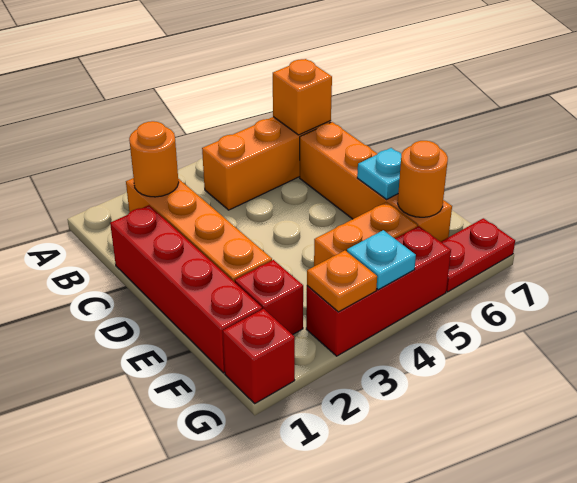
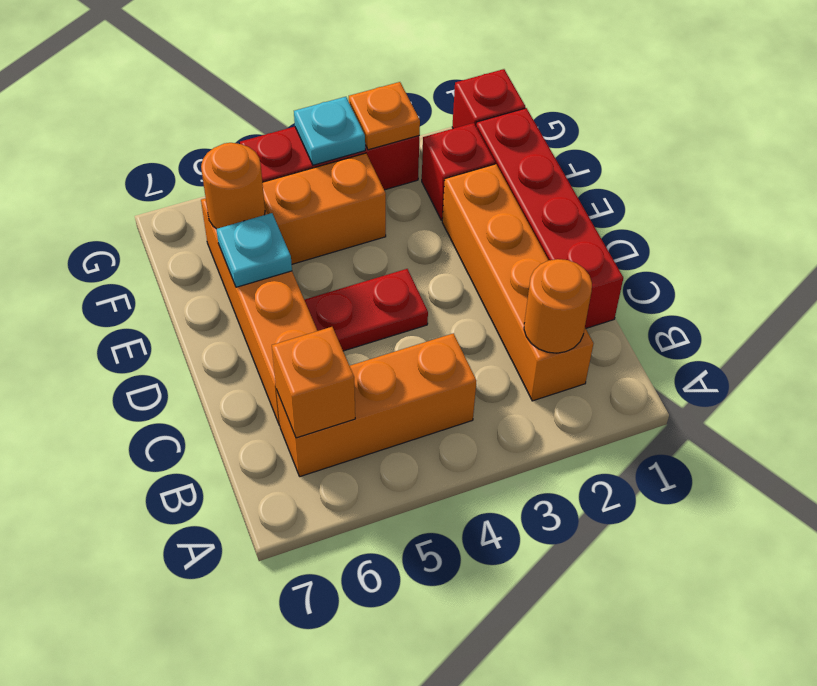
red 1x2 plate [441,218,515,292] -> red 1x2 plate moved to [304,269,428,351]

